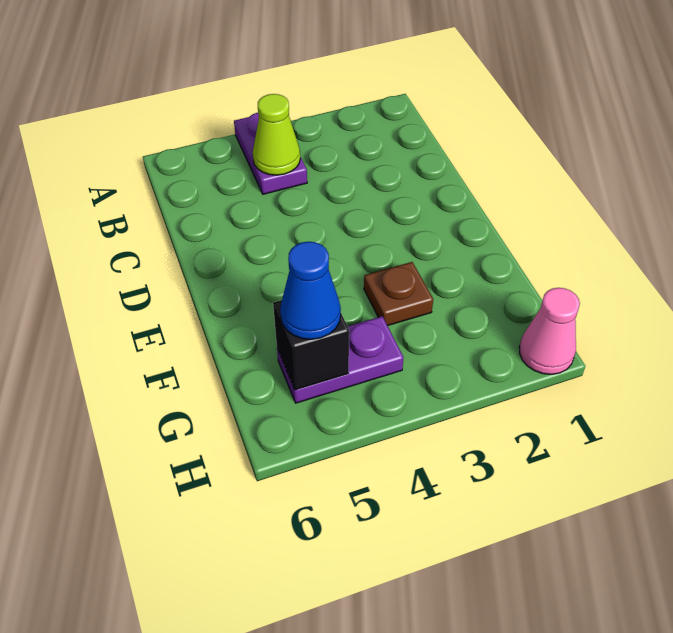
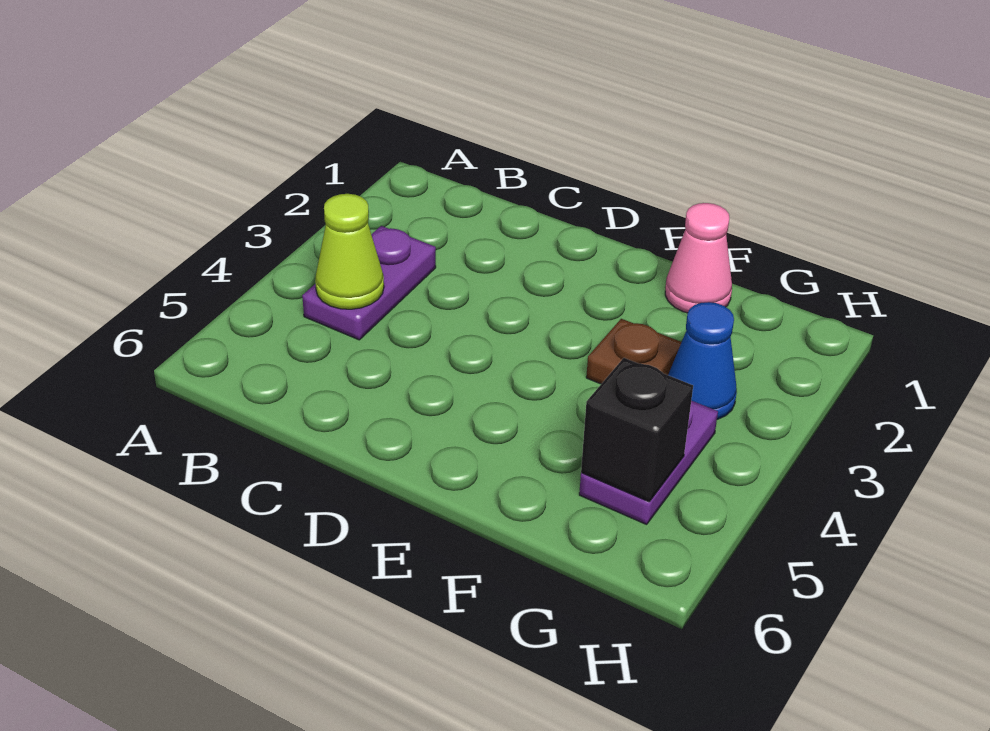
purple 1x2 plate [234,113,307,194] -> purple 1x2 plate turned to [302,226,436,340]
blue 1x1 cone [280,242,341,339] -> blue 1x1 cone moved to [668,302,737,419]
pink 1x1 cone [519,288,580,374] -> pink 1x1 cone moved to [665,203,732,313]

